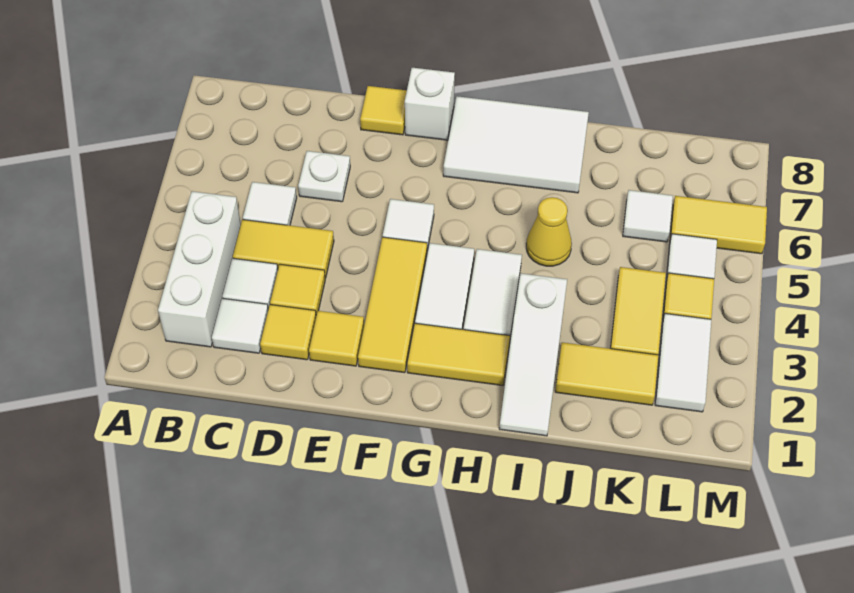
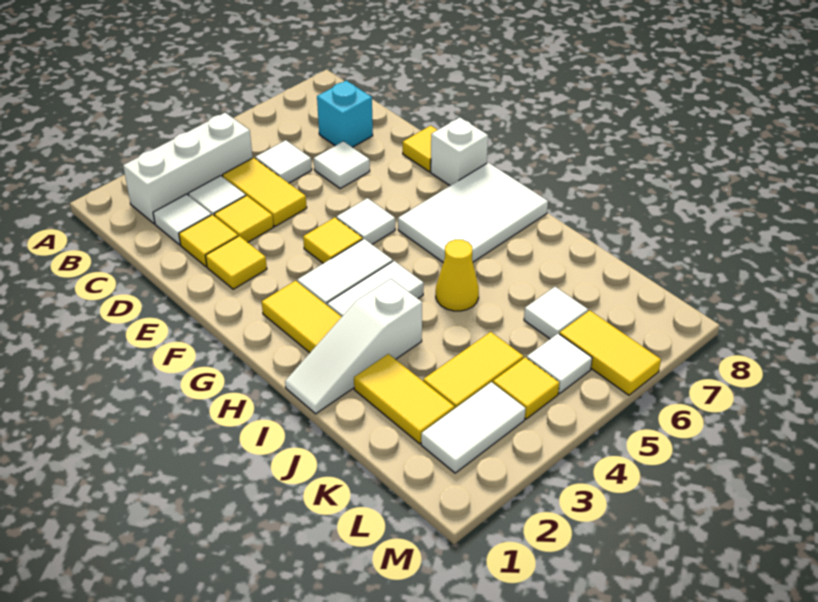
none -> cyan 1x1 brick [317,81,373,147]
white 1x1 plate [298,151,350,202] -> white 1x1 tile [314,141,370,189]
yellow 1x3 tile [358,237,427,373] -> yellow 1x1 tile [303,218,363,263]
white 2x3 tile [443,96,589,193] -> white 2x3 tile turned to [398,163,548,263]

